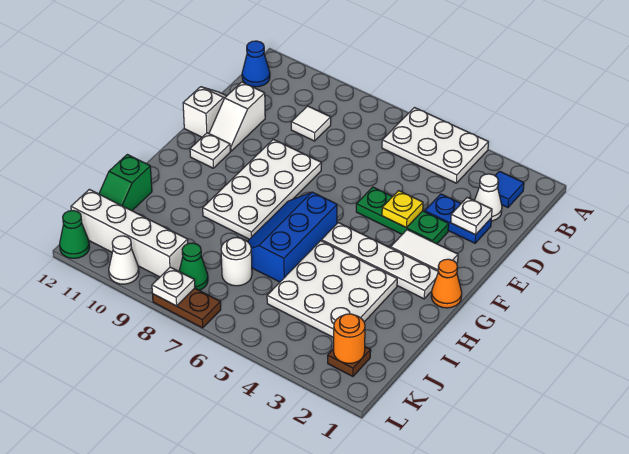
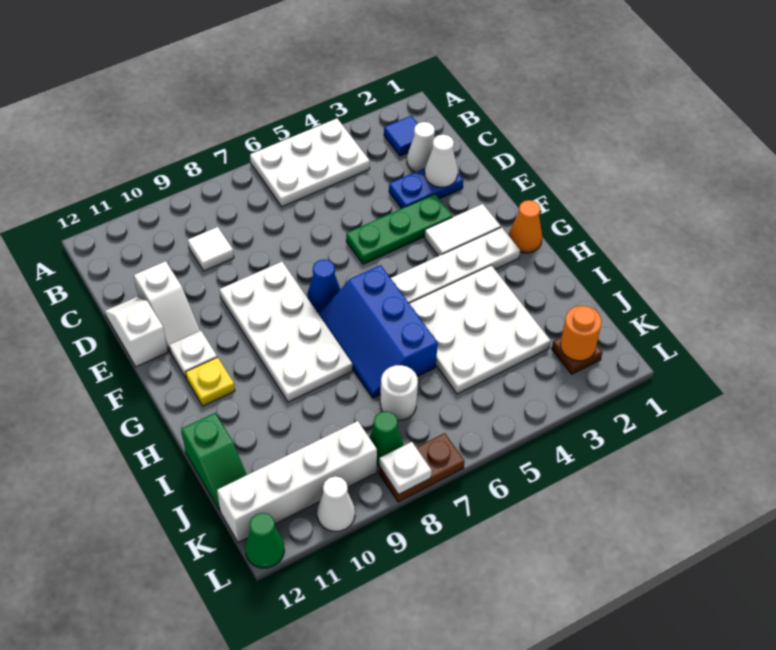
blue 1x1 cone [242,41,270,87] -> blue 1x1 cone moved to [307,259,340,312]
white 1x1 plate [451,198,492,235] -> white 1x1 cone [425,134,458,187]
yellow 1x1 plate [382,191,423,228] -> yellow 1x1 plate moved to [186,357,235,406]

